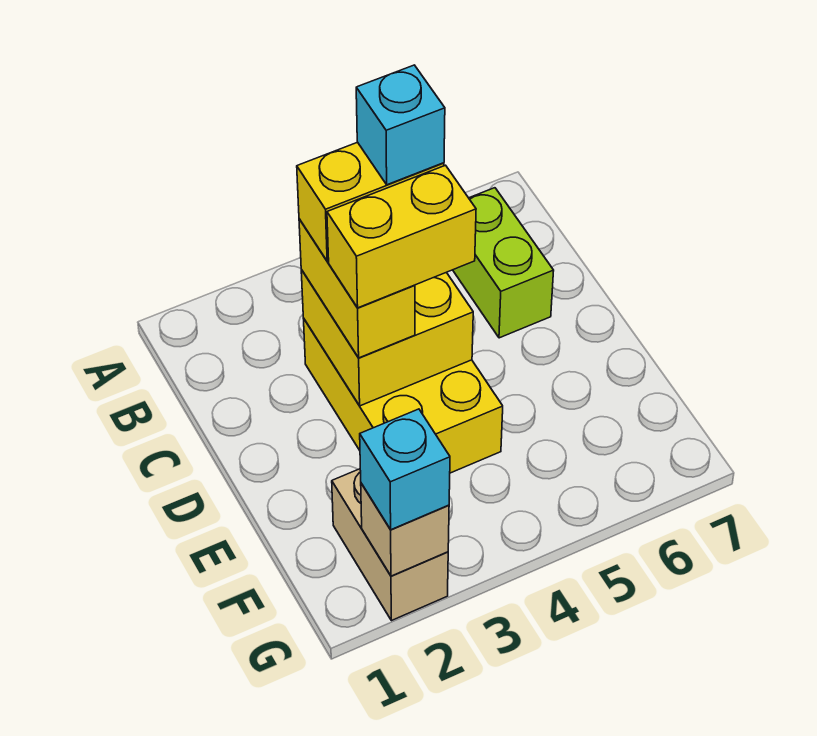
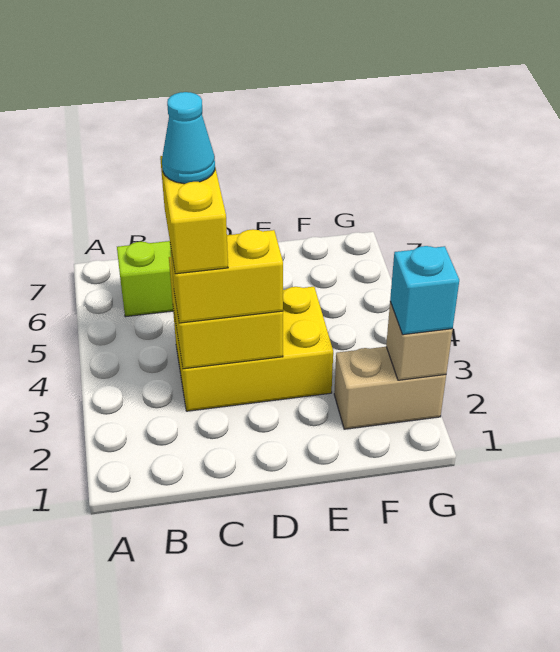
cyan 1x1 brick [356,65,445,185] -> cyan 1x1 cone [162,92,215,184]
yellow 1x2 brick [327,165,476,308] -> none

